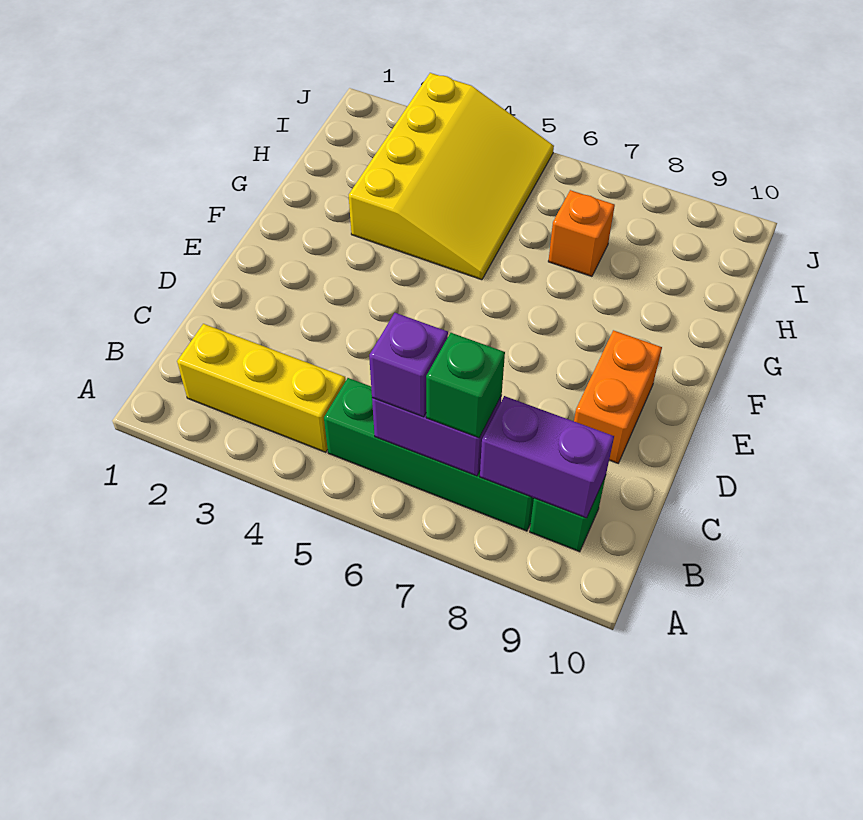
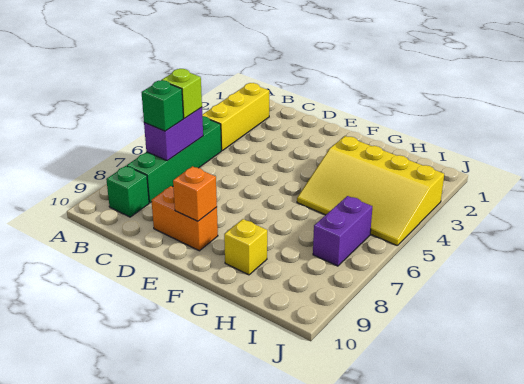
purple 1x1 brick [369,313,448,417] -> lime 1x1 brick [162,69,202,118]
purple 1x2 brick [480,396,614,518] -> purple 1x2 brick moved to [313,196,372,266]
none -> yellow 1x1 brick [224,219,267,275]
orange 1x1 brick [548,190,615,276] -> orange 1x1 brick moved to [173,166,217,221]

